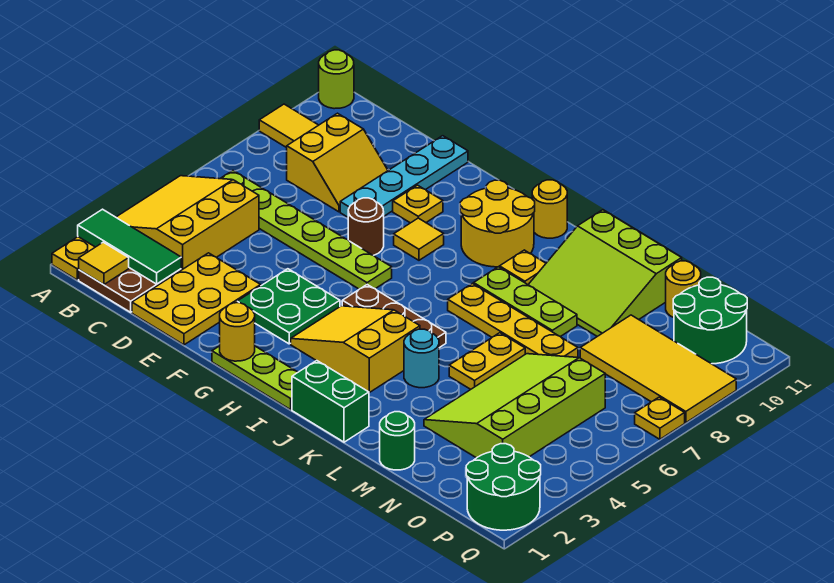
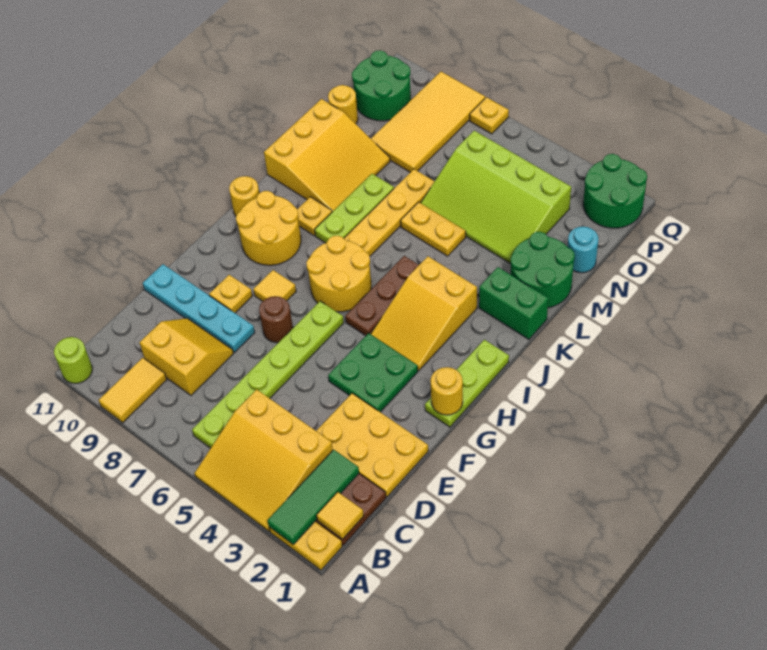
none -> yellow 2x2 round brick [306,236,371,312]
green 1x2 brick [292,361,369,442] -> green 1x2 brick turned to [479,267,548,339]
cyan 1x1 round brick [404,329,439,388] -> cyan 1x1 round brick moved to [568,227,598,273]
lime 3x3 slope [528,210,682,336] -> yellow 3x3 slope [264,99,390,212]
green 1x1 round brick [380,412,415,470] -> green 2x2 round brick [510,232,575,308]

